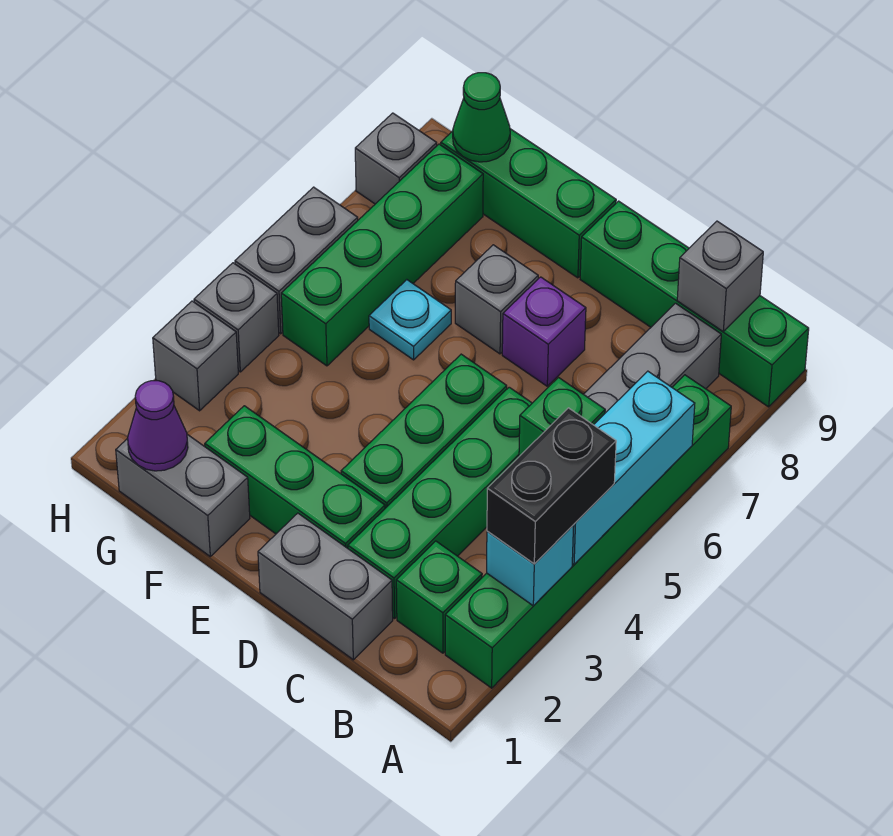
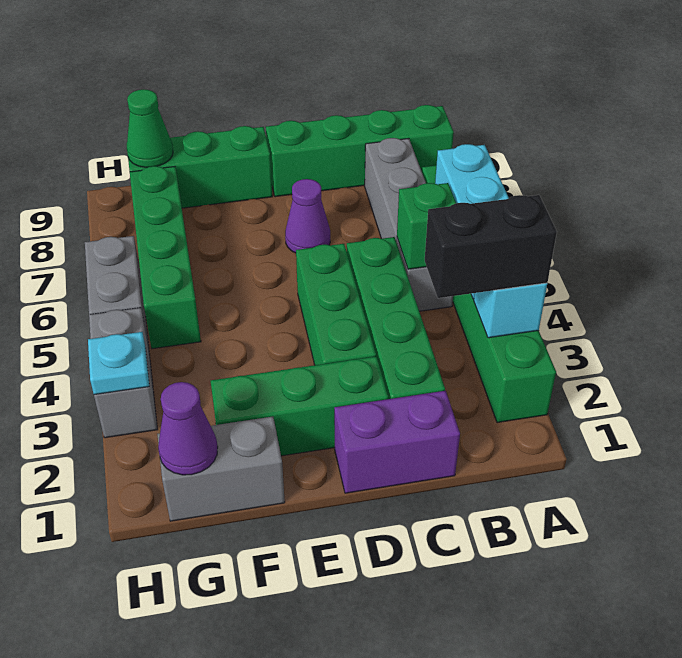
black 1x2 brick [487,408,616,564] -> black 1x2 brick turned to [425,195,557,298]
green 1x1 brick [396,541,482,653] -> none
grey 1x1 brick [677,221,763,331] -> none
grey 1x2 brick [258,513,393,660] -> purple 1x2 brick [334,391,460,493]
purple 1x1 brick [502,277,586,386] -> purple 1x1 cone [285,179,330,253]
grey 1x1 brick [455,245,538,354] -> none
cyan 1x1 plate [369,280,451,360] -> cyan 1x1 plate moved to [88,332,149,395]
grey 1x1 brick [355,113,437,204] -> none

